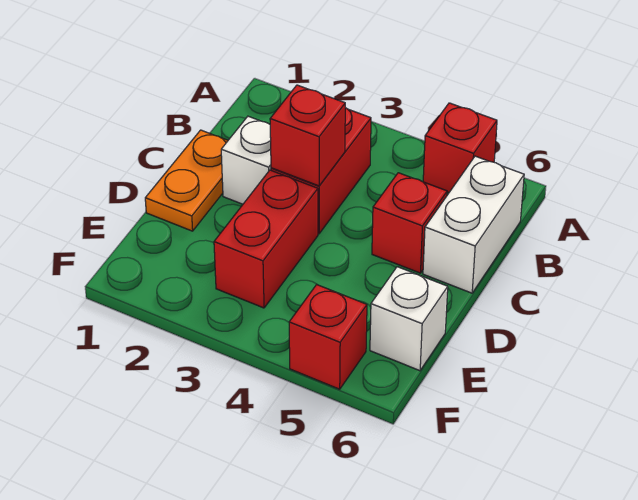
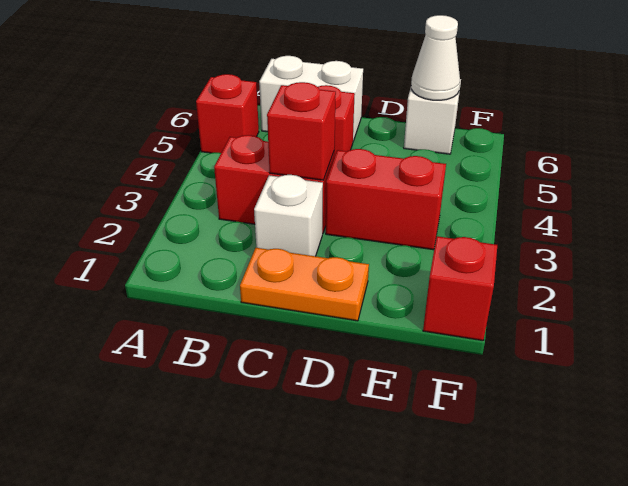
none -> white 1x1 cone [411,15,460,100]
red 1x1 brick [289,285,367,389] -> red 1x1 brick moved to [423,236,497,341]

